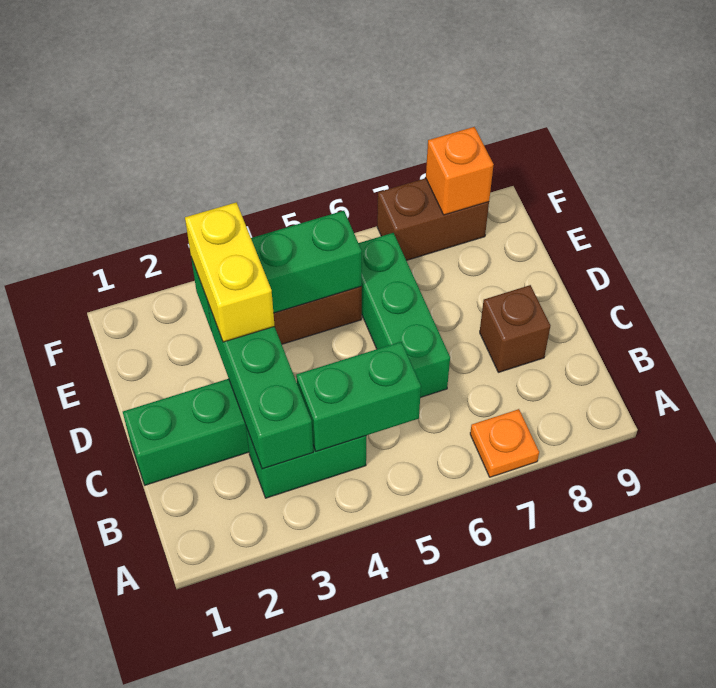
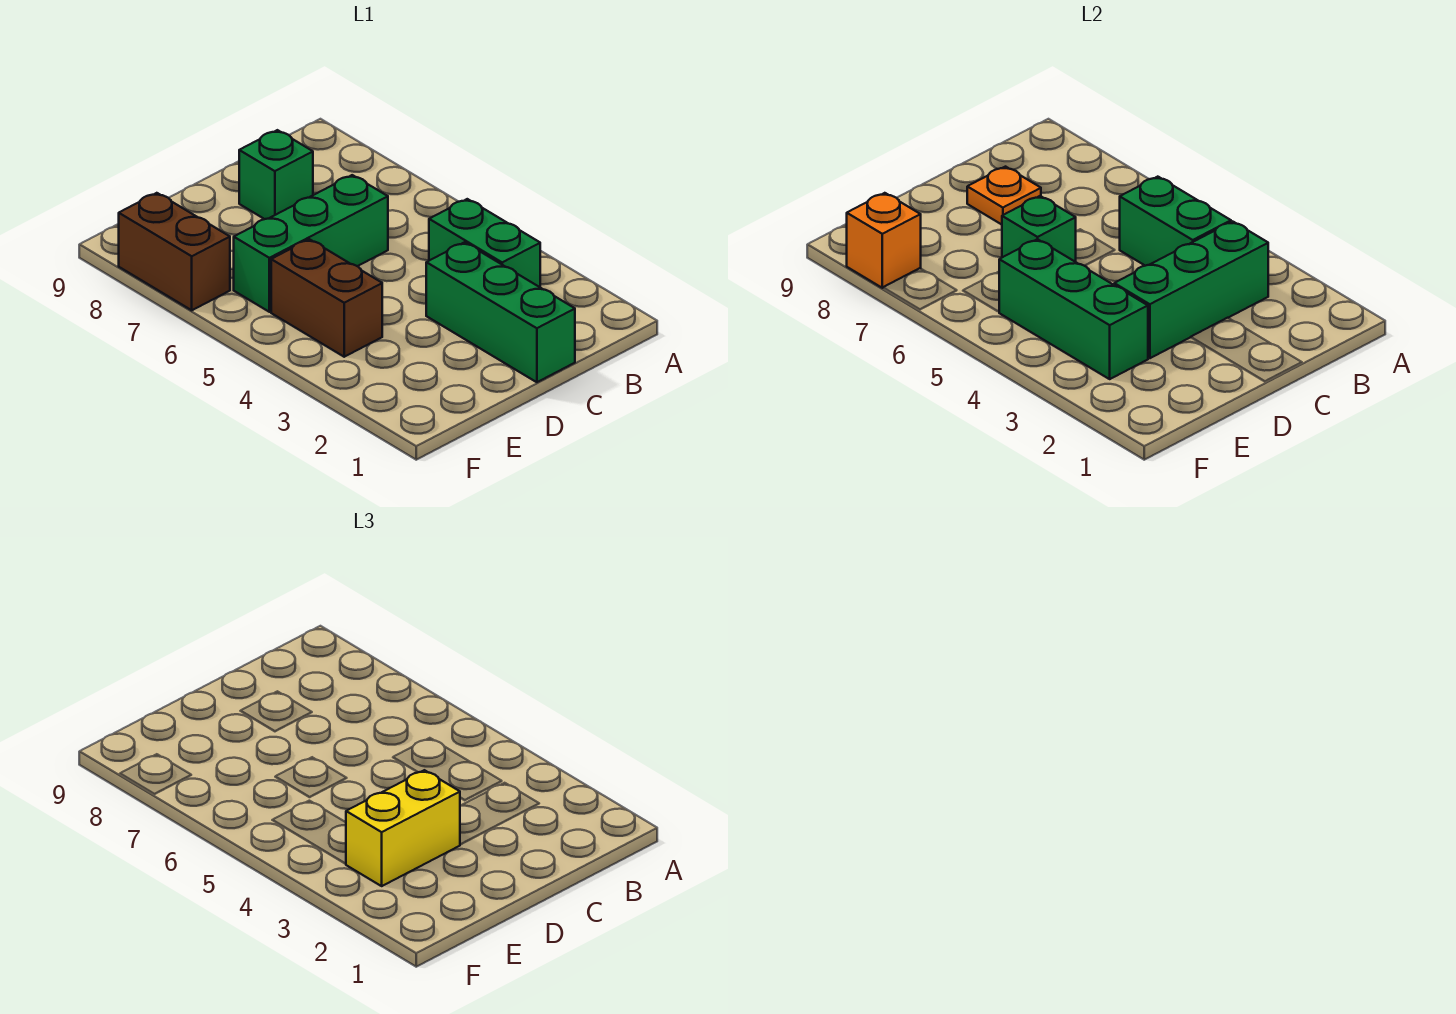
orange 1x1 plate [470,409,539,477] -> orange 1x1 plate moved to [967,167,1041,225]
brown 1x1 brick [480,285,550,372] -> green 1x1 brick [239,130,313,219]
none -> green 1x1 brick [1002,196,1076,262]

